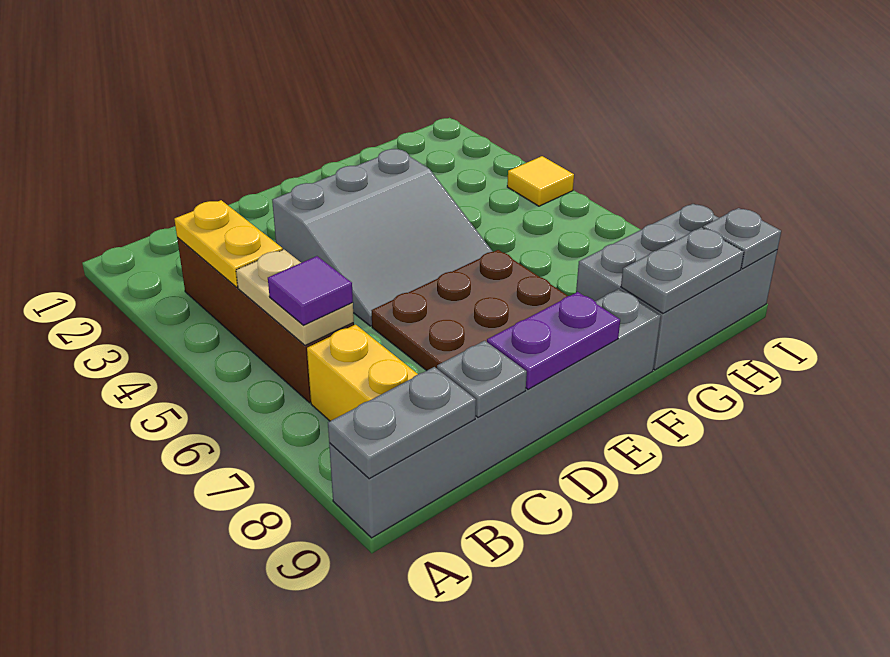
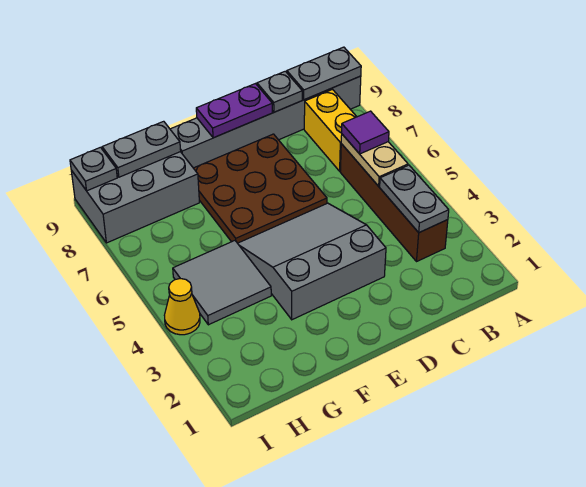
yellow 1x2 plate [174,200,283,287] -> grey 1x2 plate [380,165,449,233]
none -> grey 2x2 tile [173,241,271,325]
yellow 1x1 tile [507,156,574,206] -> yellow 1x1 cone [164,279,200,335]

